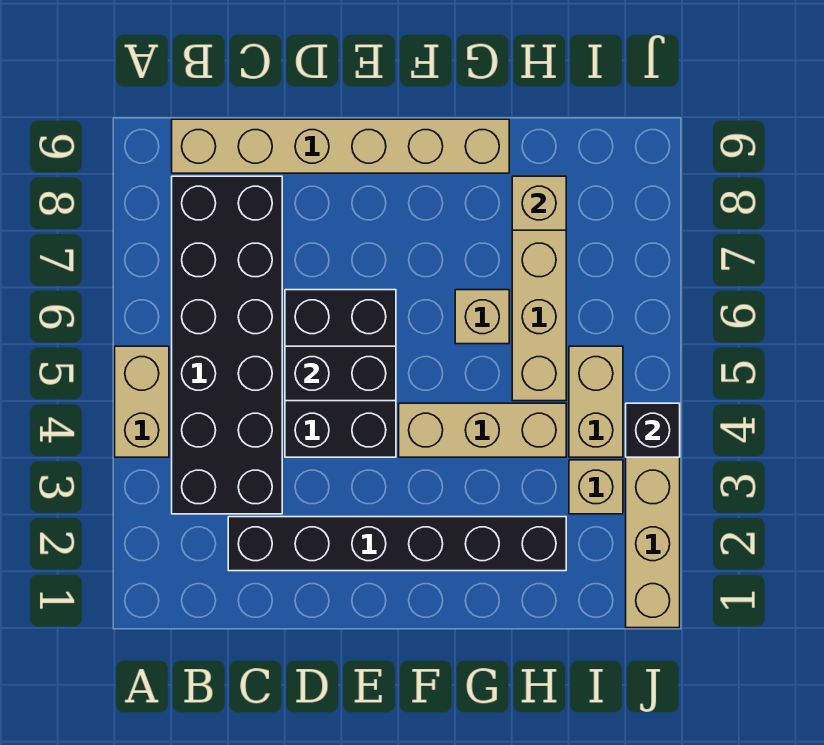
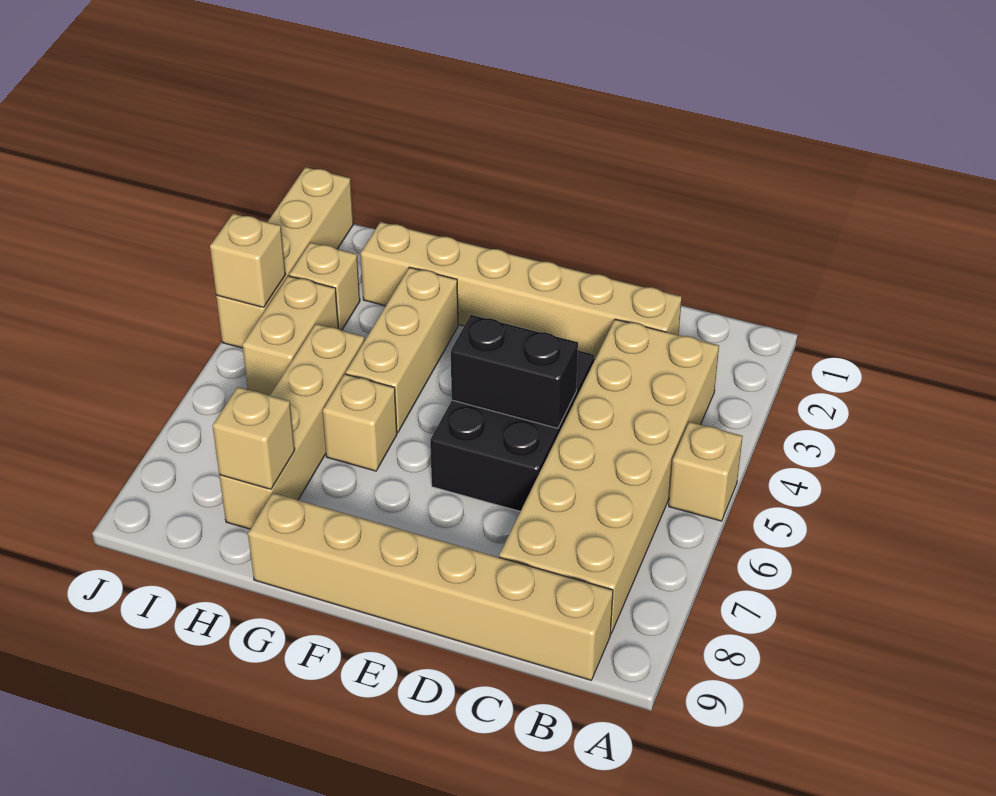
tan 1x2 brick [115,346,169,457] -> tan 1x1 brick [669,422,743,521]
black 2x6 brick [172,176,282,514] -> tan 2x6 brick [499,319,719,634]
black 1x6 brick [228,517,566,571] -> tan 1x6 brick [360,222,682,360]
tan 1x3 brick [399,403,566,457] -> tan 1x3 brick turned to [346,267,458,433]
black 1x1 brick [626,403,680,457] -> tan 1x1 brick [210,214,286,307]

